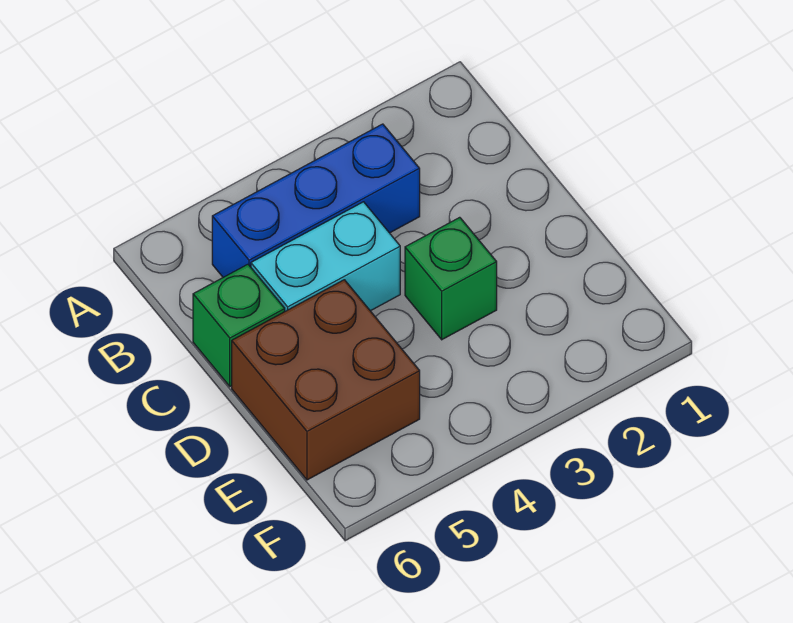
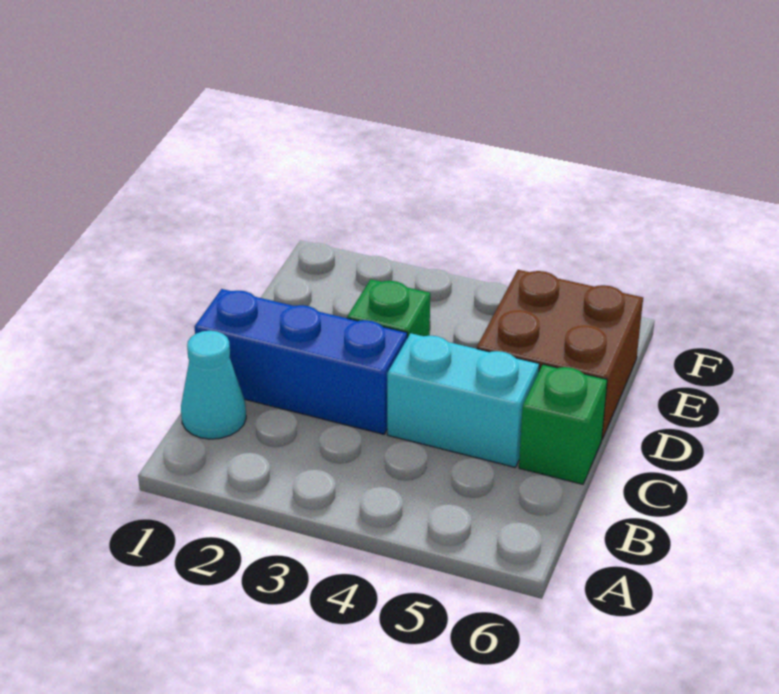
none -> cyan 1x1 cone [181,331,246,439]
blue 1x3 brick [212,124,420,277] -> blue 1x3 brick moved to [194,289,407,434]

